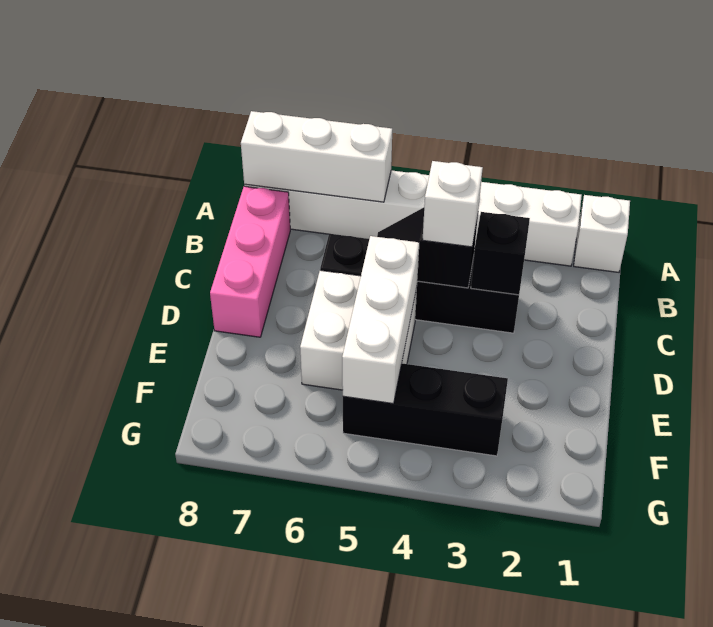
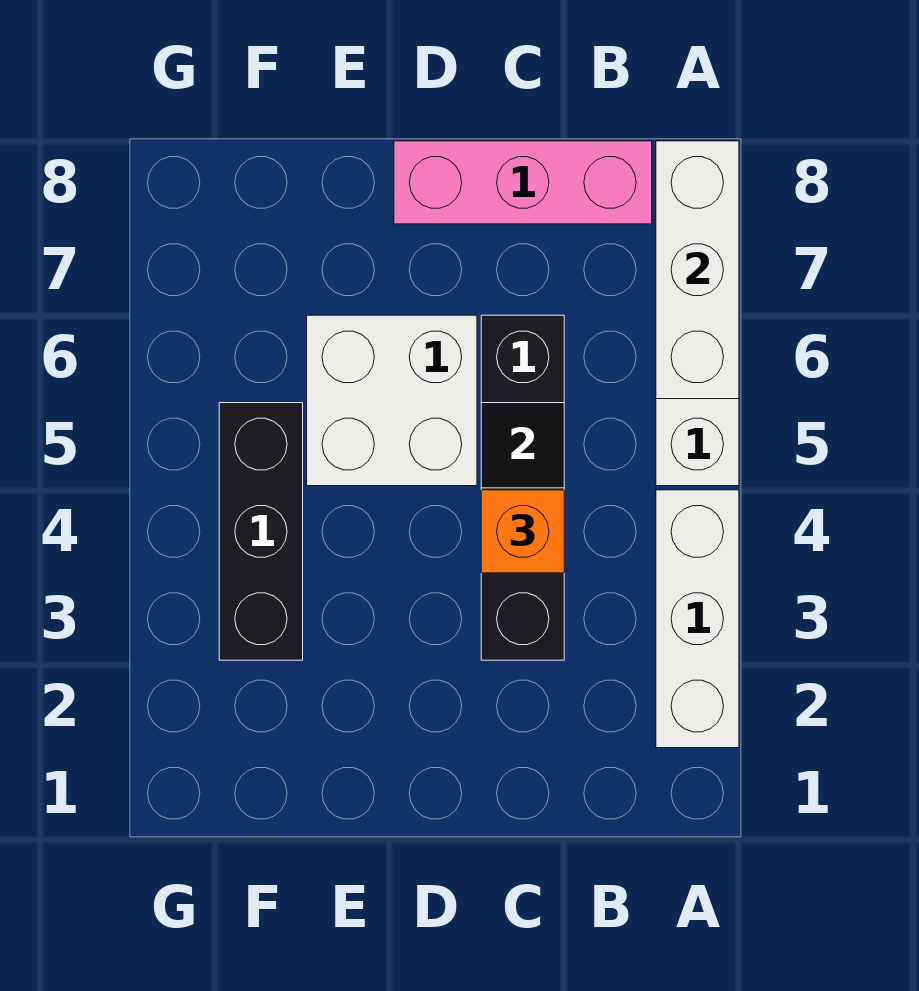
white 1x1 brick [574,195,630,272] -> none
black 1x1 brick [471,212,530,295] -> none
white 1x1 brick [423,161,483,247] -> orange 1x1 brick [481,490,564,573]
white 1x3 brick [342,236,420,404] -> none

